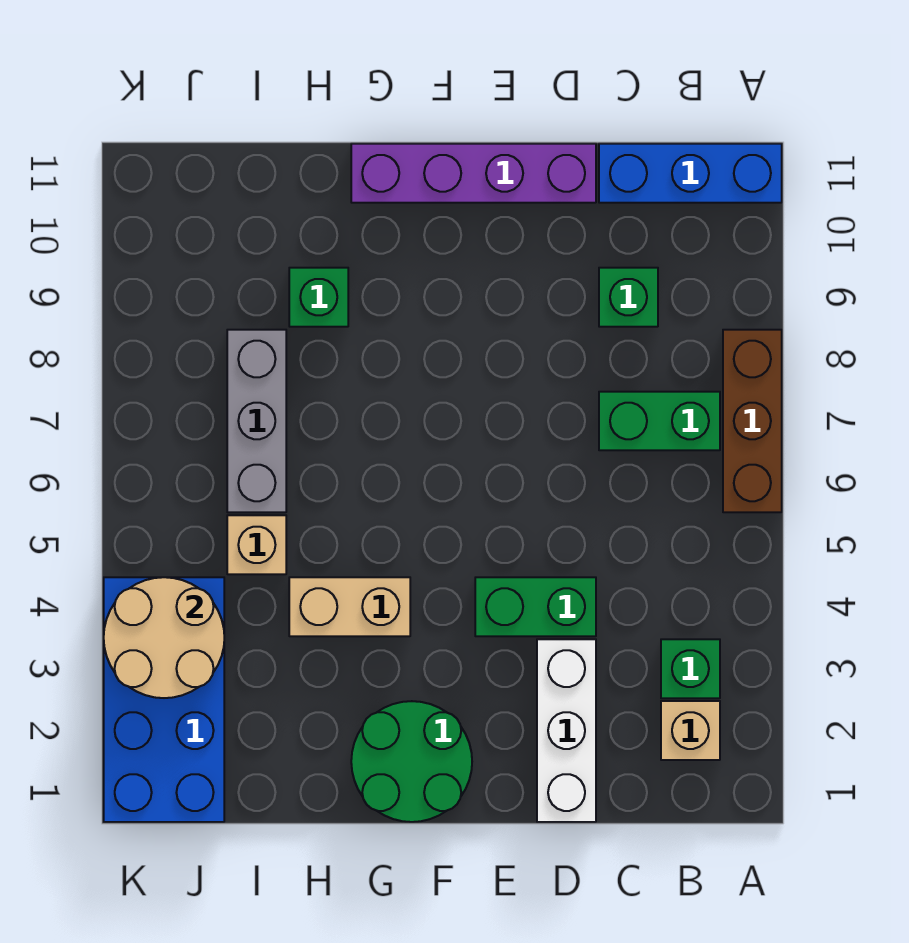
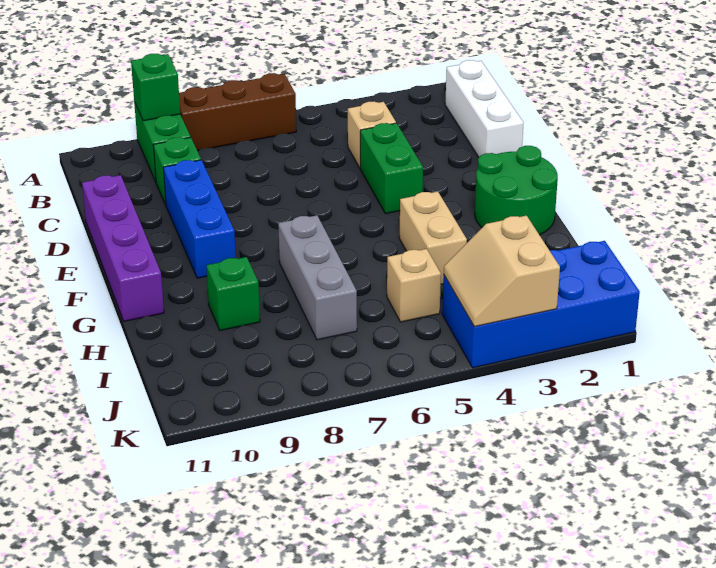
blue 1x3 brick [599,144,782,203] -> blue 1x3 brick moved to [163,160,236,278]
tan 1x1 brick [661,701,720,760] -> tan 1x1 brick moved to [348,101,396,168]
green 1x1 brick [661,639,720,698] -> green 1x1 brick moved to [131,54,180,121]
green 1x2 brick [599,392,720,450] -> green 1x2 brick moved to [134,102,191,181]
white 1x3 brick [537,639,596,822] -> white 1x3 brick turned to [445,60,524,157]
grey 1x3 brick [227,330,286,512] -> grey 1x3 brick turned to [278,215,357,340]
tan 2x2 round brick [104,577,224,698] -> tan 2x2 slope [444,216,560,327]

